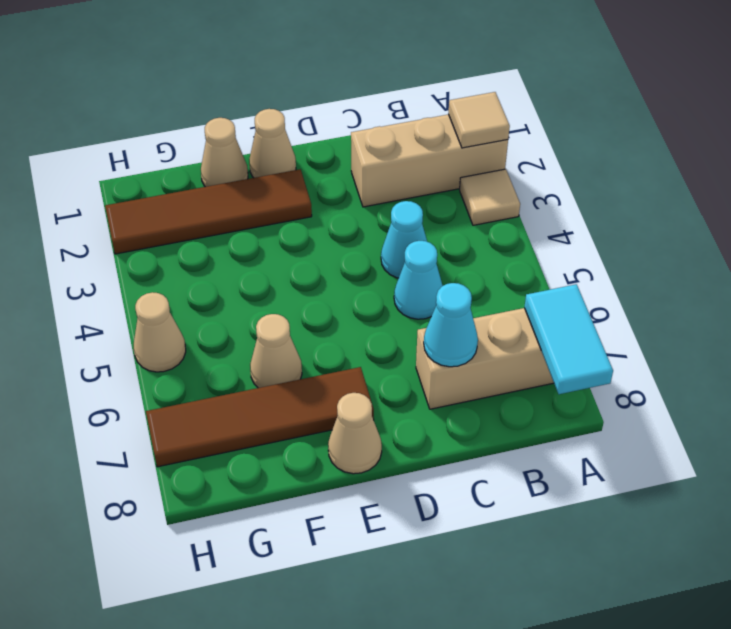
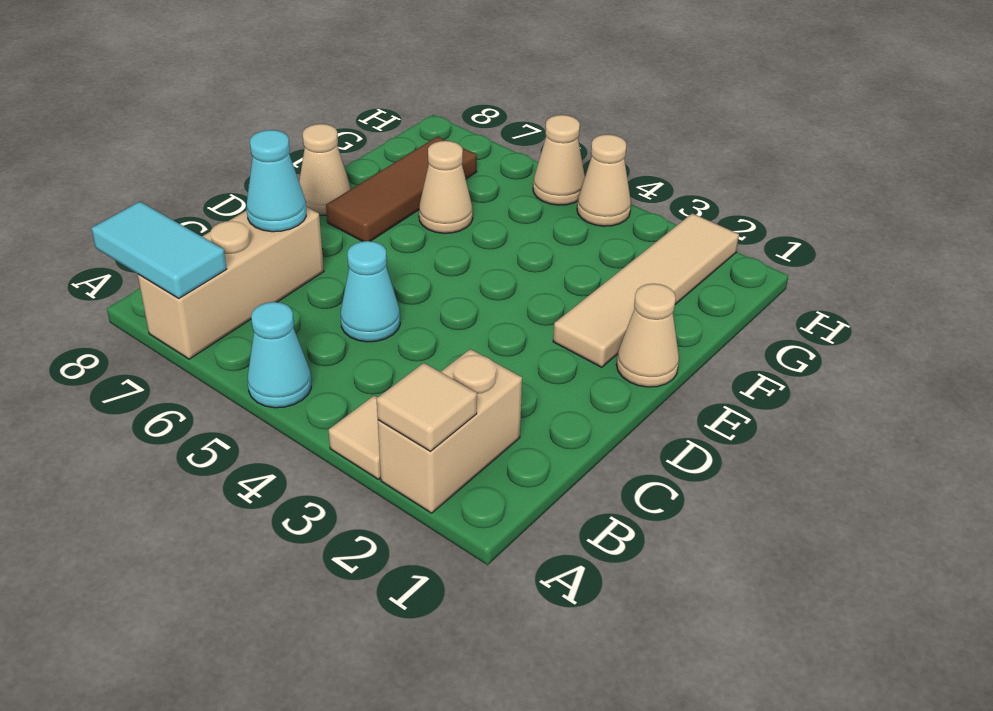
tan 1x3 brick [351,115,508,207] -> tan 1x2 brick [378,349,522,513]
cyan 1x1 cone [381,201,427,278] -> cyan 1x1 cone moved to [248,302,311,408]
brown 1x4 tile [105,169,312,254] -> tan 1x4 tile [553,213,739,367]
brown 1x4 tile [146,367,374,467] -> brown 1x3 tile [326,137,477,241]
tan 1x1 cone [201,118,248,187] -> tan 1x1 cone moved to [577,134,631,226]

